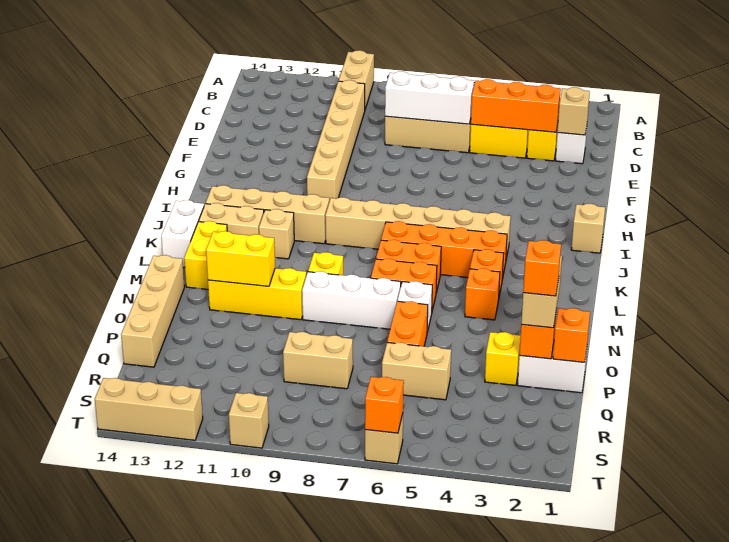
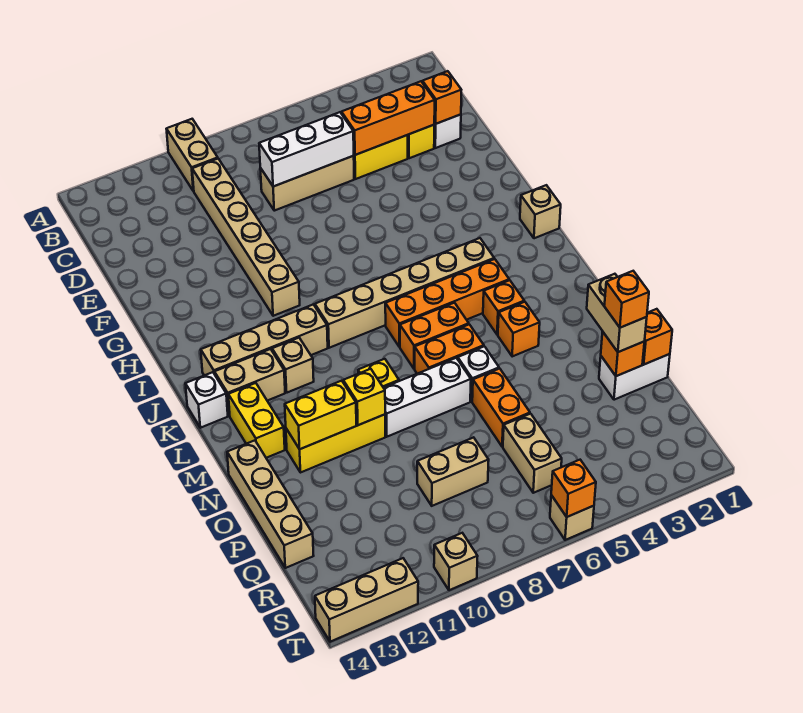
tan 1x1 brick [558,87,590,135] -> orange 1x1 brick [422,71,461,124]
white 1x2 brick [161,200,204,267] -> white 1x1 brick [185,372,228,428]
yellow 1x1 brick [485,332,521,385] -> yellow 1x1 brick moved to [343,369,385,425]
tan 1x2 brick [382,342,451,400] -> tan 1x2 brick turned to [503,414,562,493]

